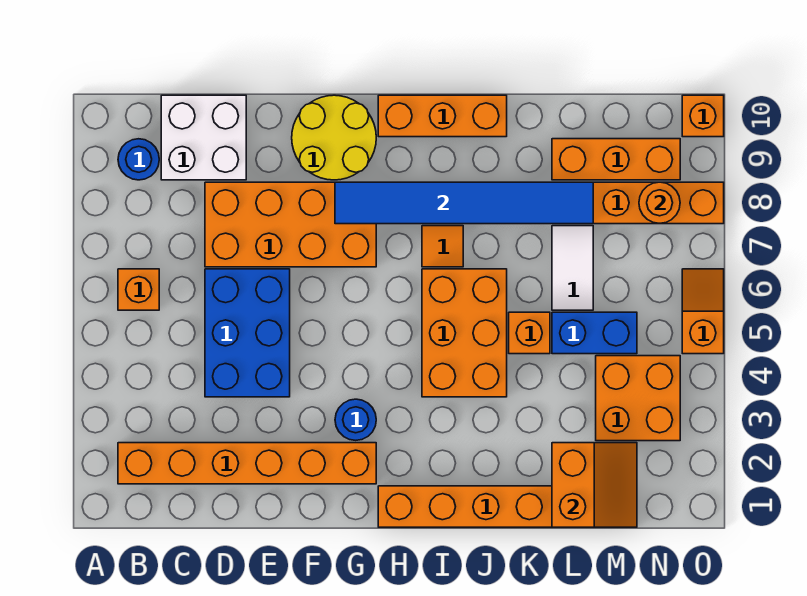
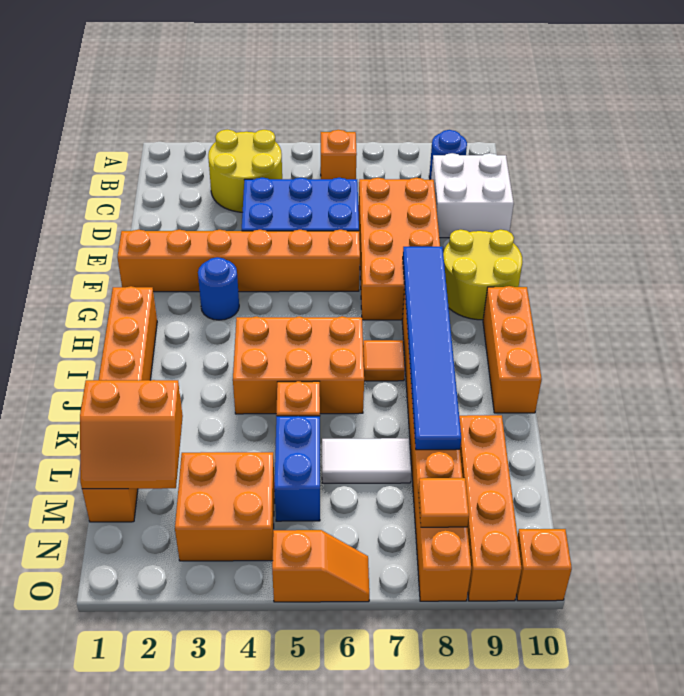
orange 1x6 brick [118,443,376,484] -> orange 1x6 brick turned to [117,230,360,292]
none -> yellow 2x2 round brick [208,130,282,212]
orange 1x3 brick [552,139,680,180] -> orange 1x4 brick [459,415,522,601]
orange 1x1 round brick [639,182,680,223] -> orange 1x1 tile [418,478,469,527]

